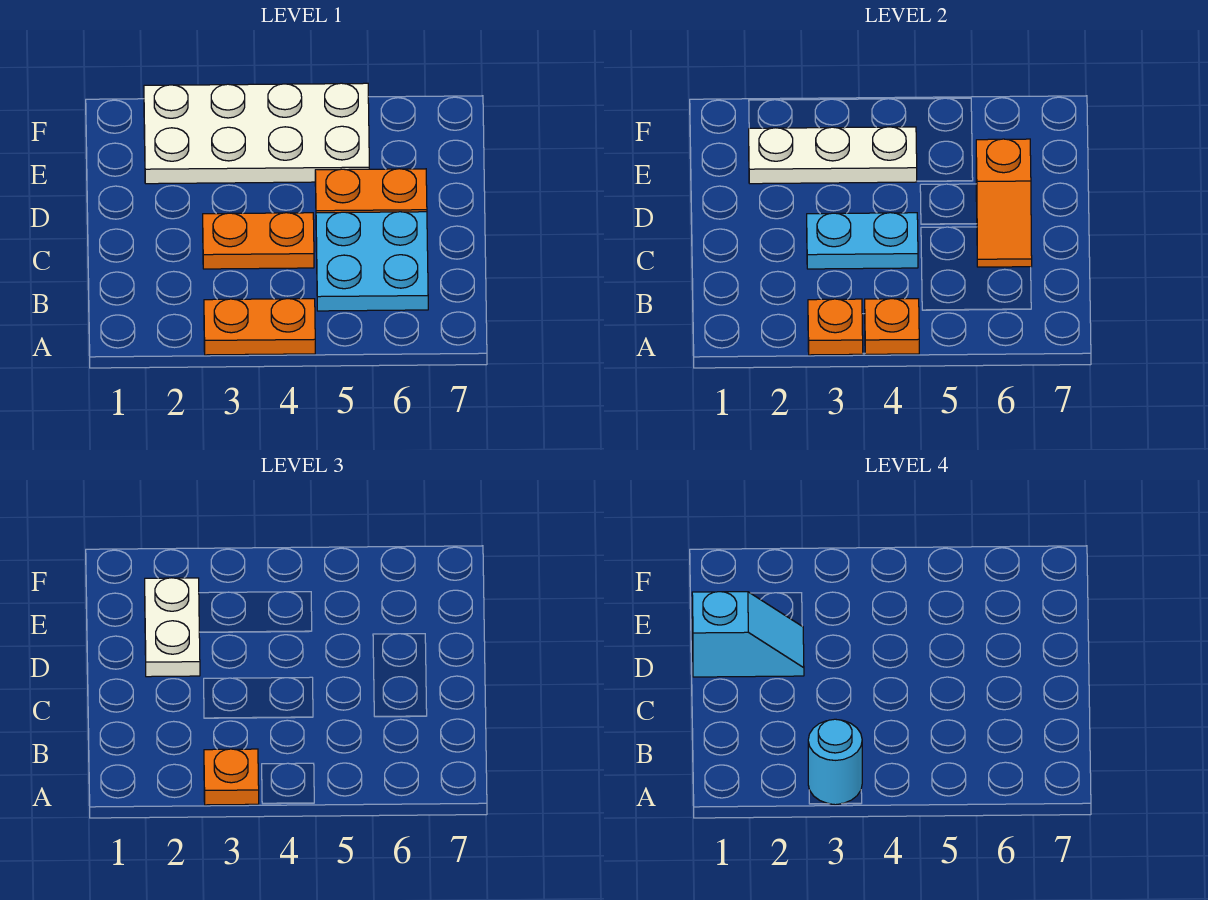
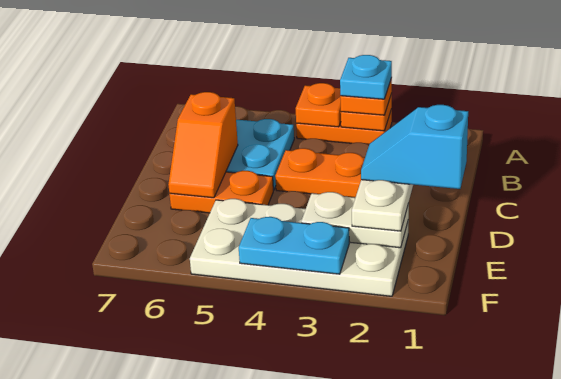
cyan 1x1 round brick [808,719,862,805] -> cyan 1x1 plate [340,55,392,99]
cyan 1x2 plate [807,213,918,269] -> cyan 1x2 plate moved to [239,217,349,274]
orange 1x2 slope [976,139,1032,267] -> orange 1x2 slope turned to [168,92,238,198]
white 1x3 plate [749,127,917,184] -> white 1x2 plate [301,192,409,248]

